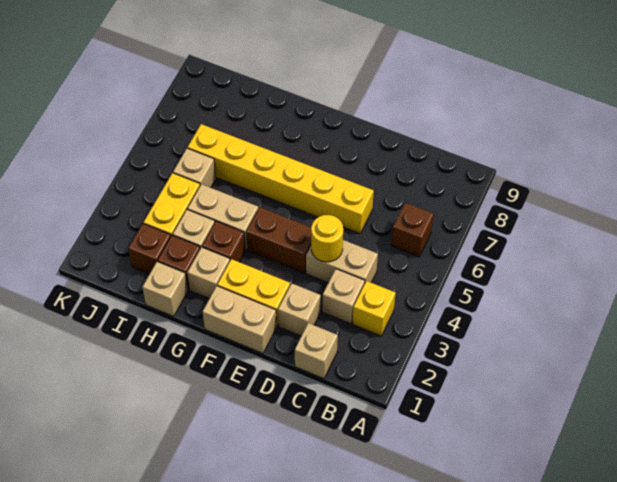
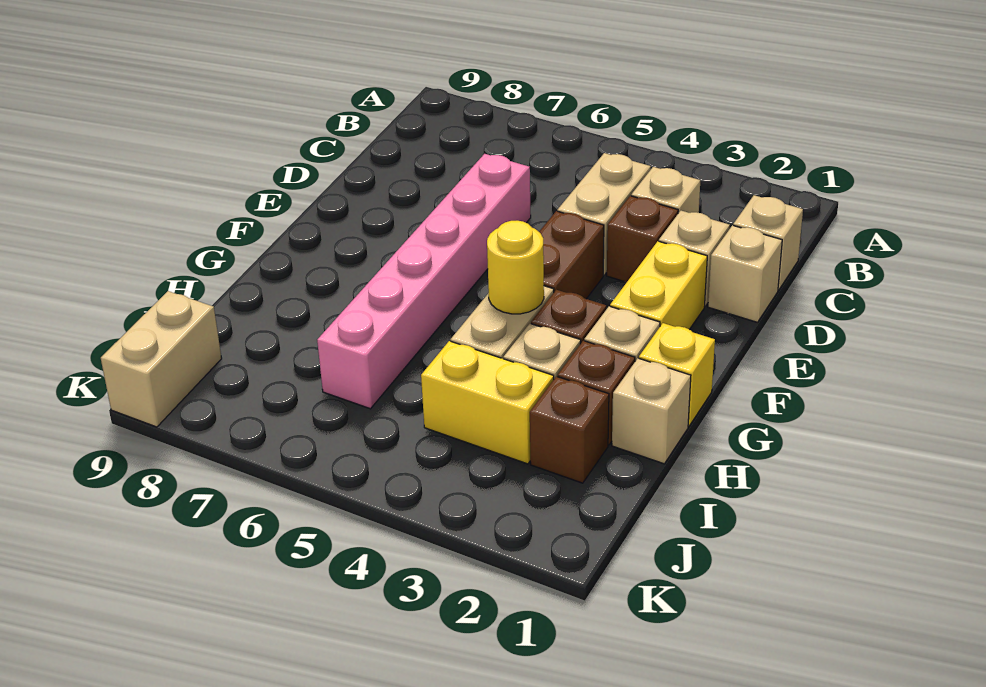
yellow 1x1 brick [353,281,396,336] -> yellow 1x1 brick moved to [639,323,715,426]
brown 1x1 brick [391,203,434,257] -> brown 1x1 brick moved to [607,196,678,282]
yellow 1x1 round brick [311,215,343,262] -> yellow 1x1 round brick moved to [487,221,544,314]
yellow 1x6 brick [188,124,374,234] -> pink 1x6 brick [317,154,531,409]
tan 1x2 brick [203,286,277,353] -> tan 1x2 brick moved to [101,291,222,427]
tan 1x1 brick [173,148,216,188] -> tan 1x1 brick moved to [708,225,782,322]

